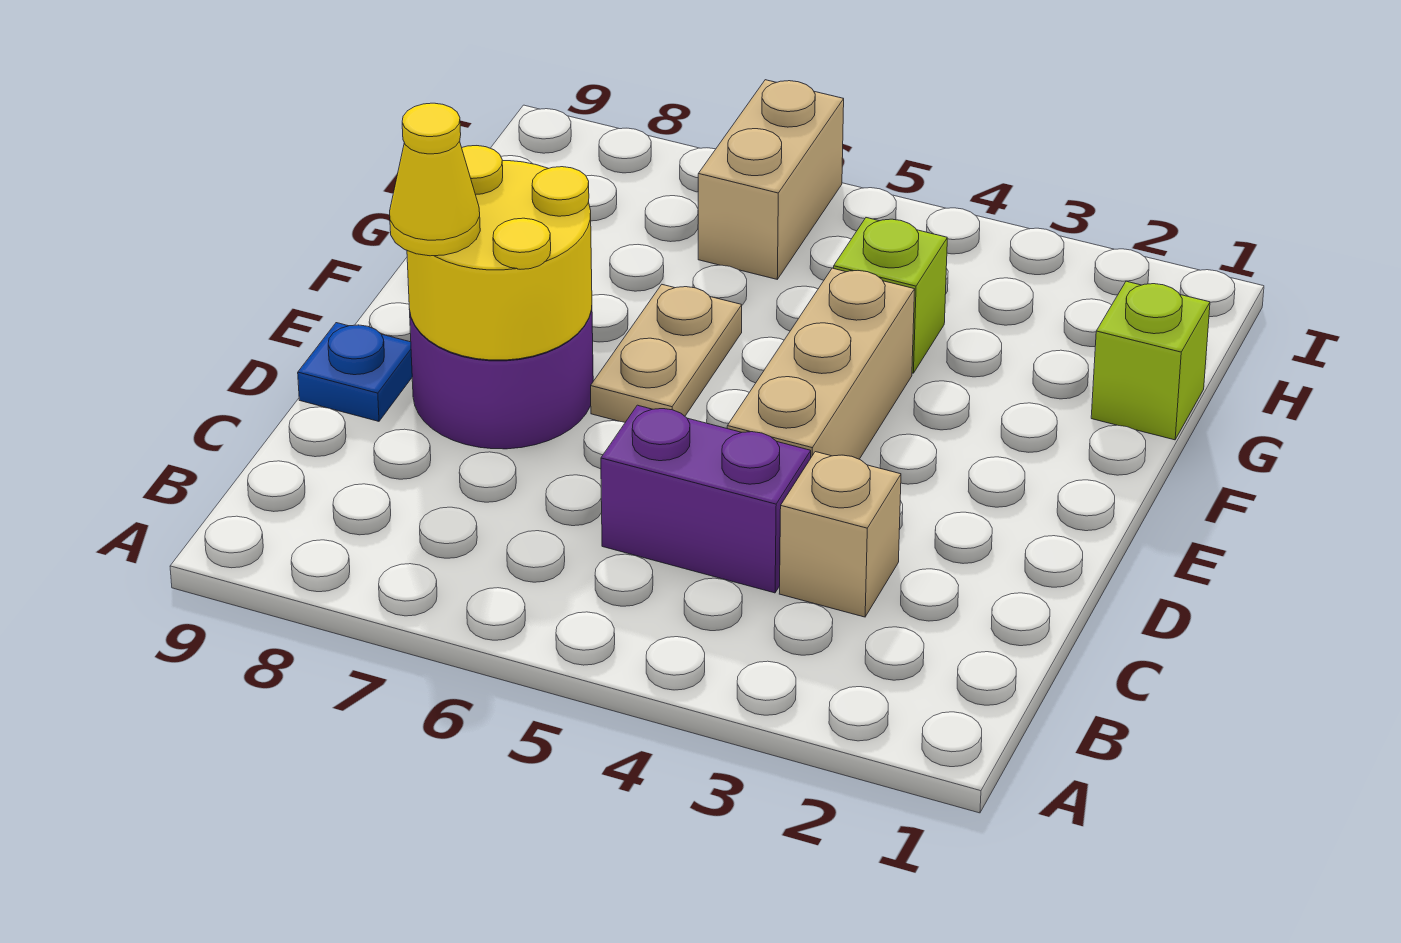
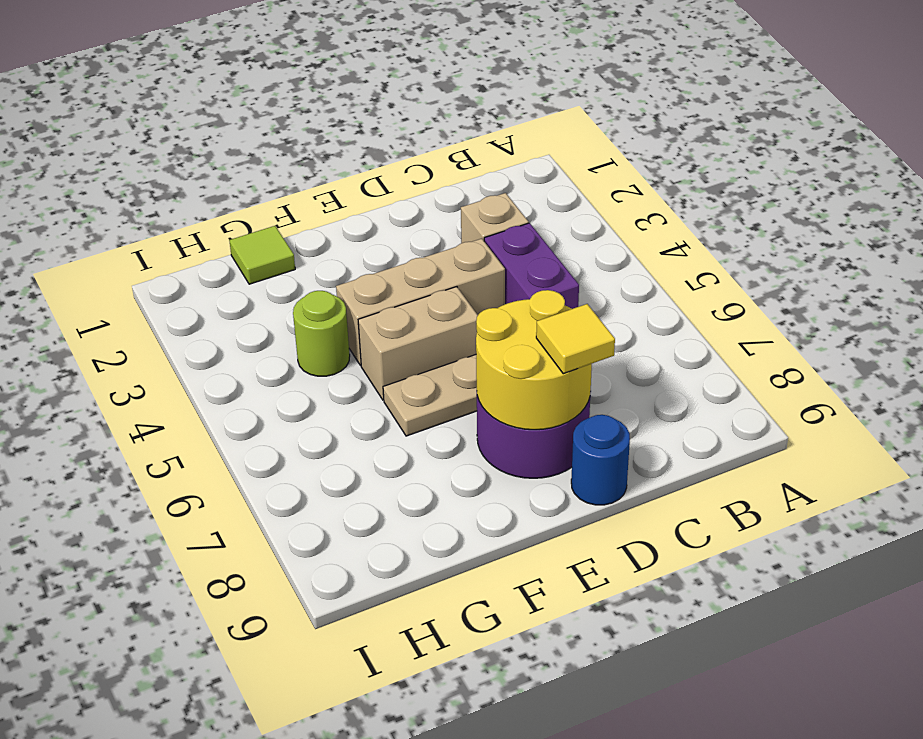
yellow 1x1 cone [390,103,480,256] -> yellow 1x1 tile [536,304,615,374]
blue 1x1 plate [298,323,412,421] -> blue 1x1 round brick [571,415,630,505]
lime 1x1 brick [1091,281,1210,440] -> lime 1x1 tile [229,226,295,284]
lime 1x1 brick [834,218,947,373] -> lime 1x1 round brick [293,291,350,376]
tan 1x2 brick [698,80,844,279] -> tan 1x2 brick moved to [358,287,478,400]

